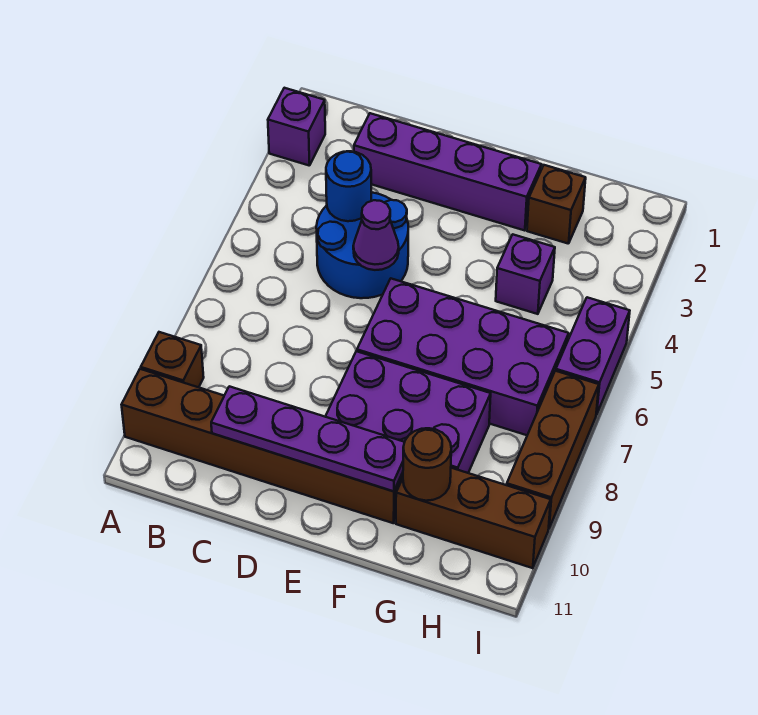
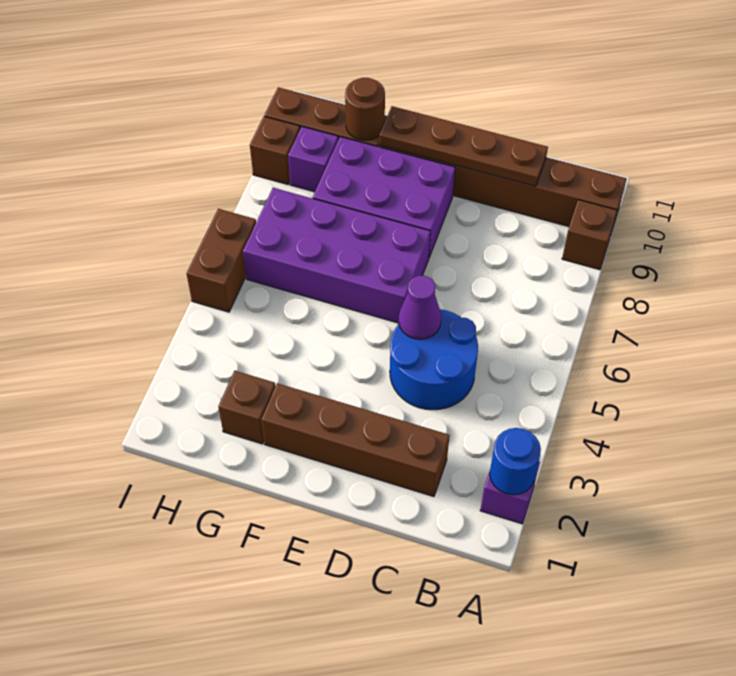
purple 1x4 brick [354,113,542,231] -> brown 1x4 brick [261,383,450,497]
blue 1x1 round brick [326,151,371,221] -> blue 1x1 round brick moved to [490,428,541,495]
purple 1x4 plate [211,386,405,491] -> brown 1x4 plate [379,106,548,186]
purple 1x1 brick [496,235,555,314] -> purple 1x1 brick moved to [288,127,338,192]
purple 1x2 brick [556,297,630,415] -> brown 1x2 brick [186,209,256,312]
brown 1x3 brick [507,371,599,528] -> brown 1x1 brick [250,116,300,185]

